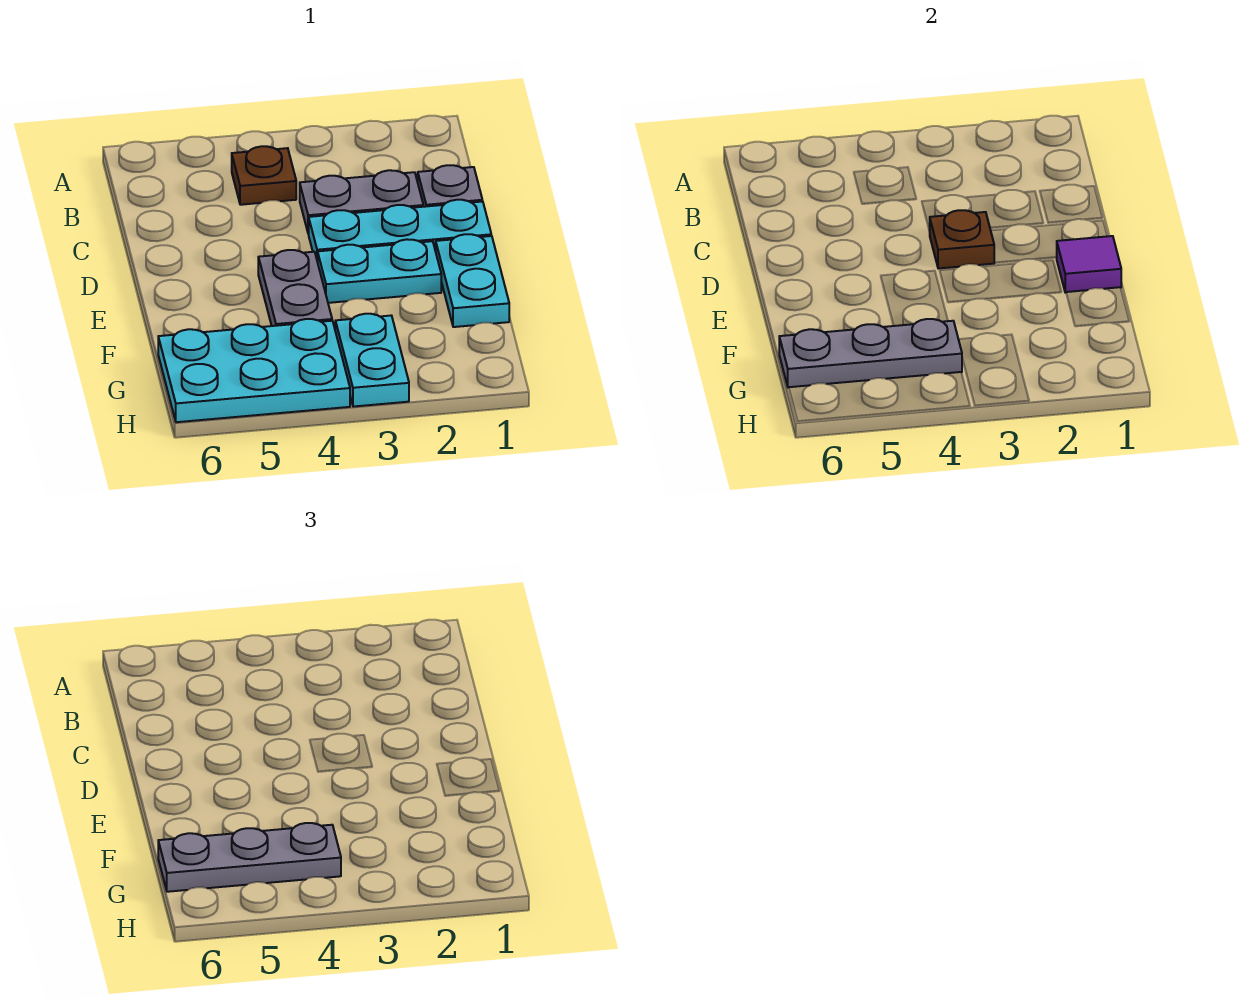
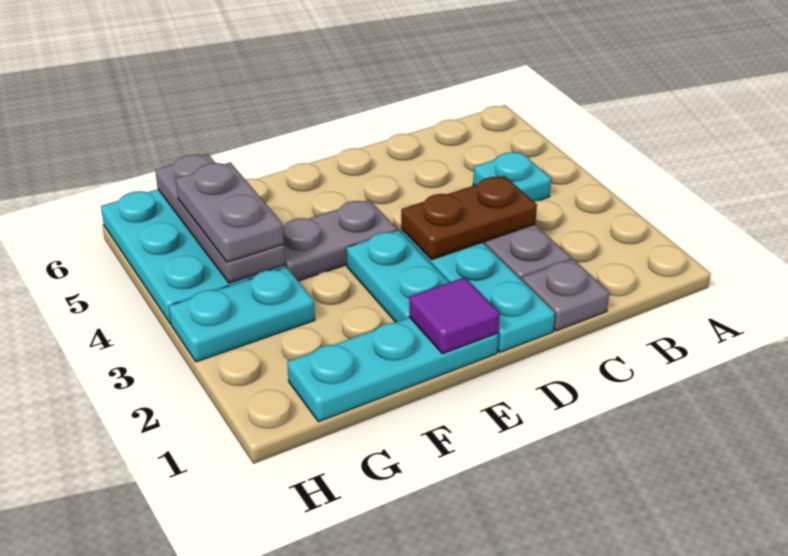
brown 1x1 plate [232,146,296,205] -> cyan 1x1 plate [473,152,551,202]
brown 1x1 plate [930,210,994,269] -> brown 1x2 plate [401,176,537,260]
cyan 1x2 plate [436,234,509,327] -> cyan 1x3 plate [287,317,498,422]
grey 1x3 plate [158,823,341,892] -> grey 1x2 plate [176,162,284,262]

